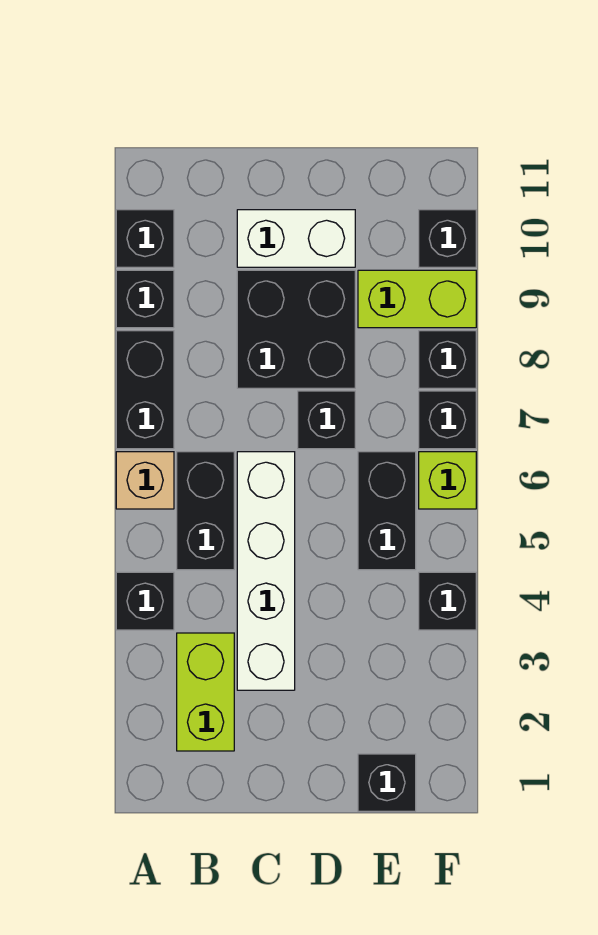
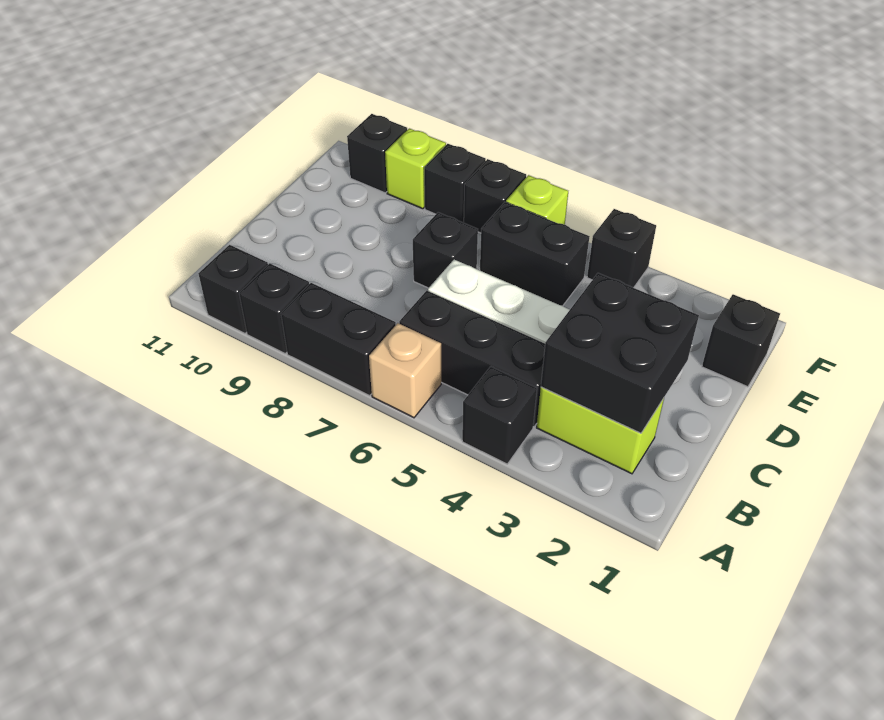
black 1x2 brick [177,452,234,570] -> black 1x3 brick [399,291,545,427]
black 2x2 brick [237,270,355,388] -> black 2x2 brick moved to [541,273,699,433]
white 1x2 brick [237,210,355,267] -> none
lime 1x2 brick [358,270,476,328] -> lime 1x1 brick [385,128,446,209]

